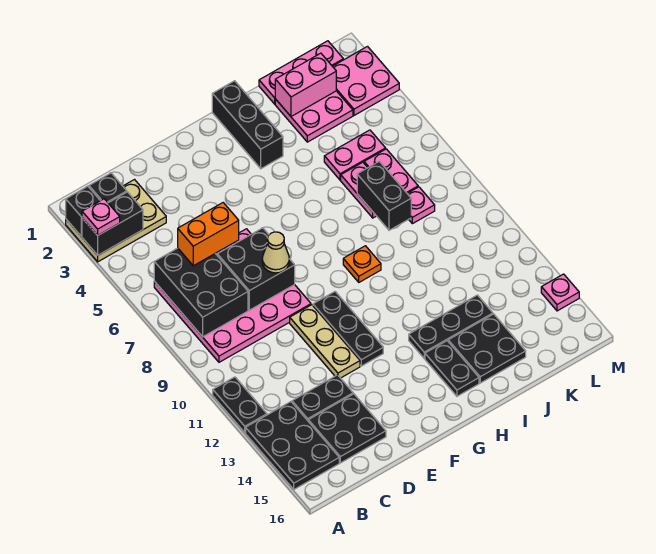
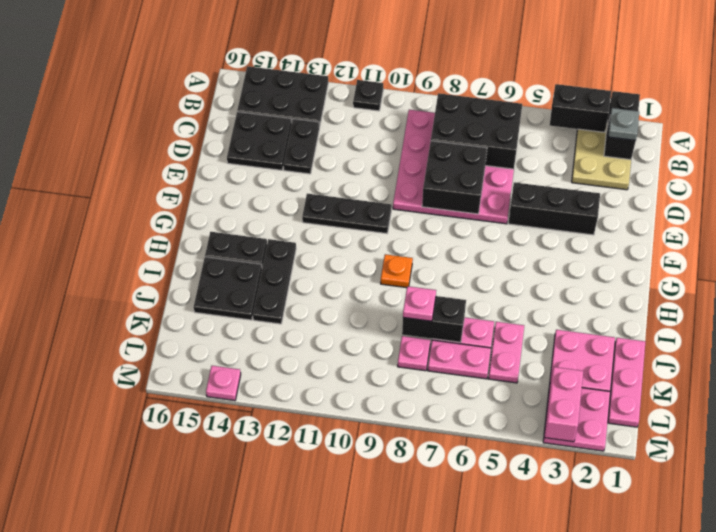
black 1x2 brick [82,192,143,255] -> black 1x2 brick turned to [550,84,611,132]
pink 1x1 plate [82,199,120,235] -> pink 1x1 plate moved to [403,286,436,321]
black 1x2 plate [213,377,267,432] -> black 1x1 plate [353,80,383,111]
none -> grey 1x1 plate [608,108,639,141]
orange 1x2 brick [178,203,239,266] -> none
tan 1x1 cone [262,232,289,273] -> none
tan 1x3 plate [290,305,360,378] -> none
black 1x3 brick [212,81,283,169] -> black 1x3 brick moved to [508,182,600,235]
pink 1x2 brick [275,53,336,116] -> pink 1x2 brick moved to [544,367,583,442]

